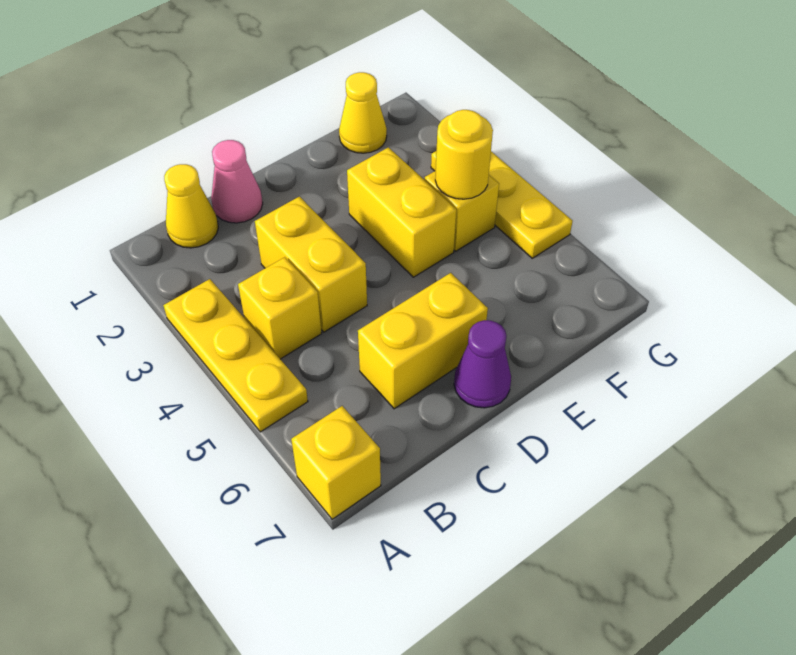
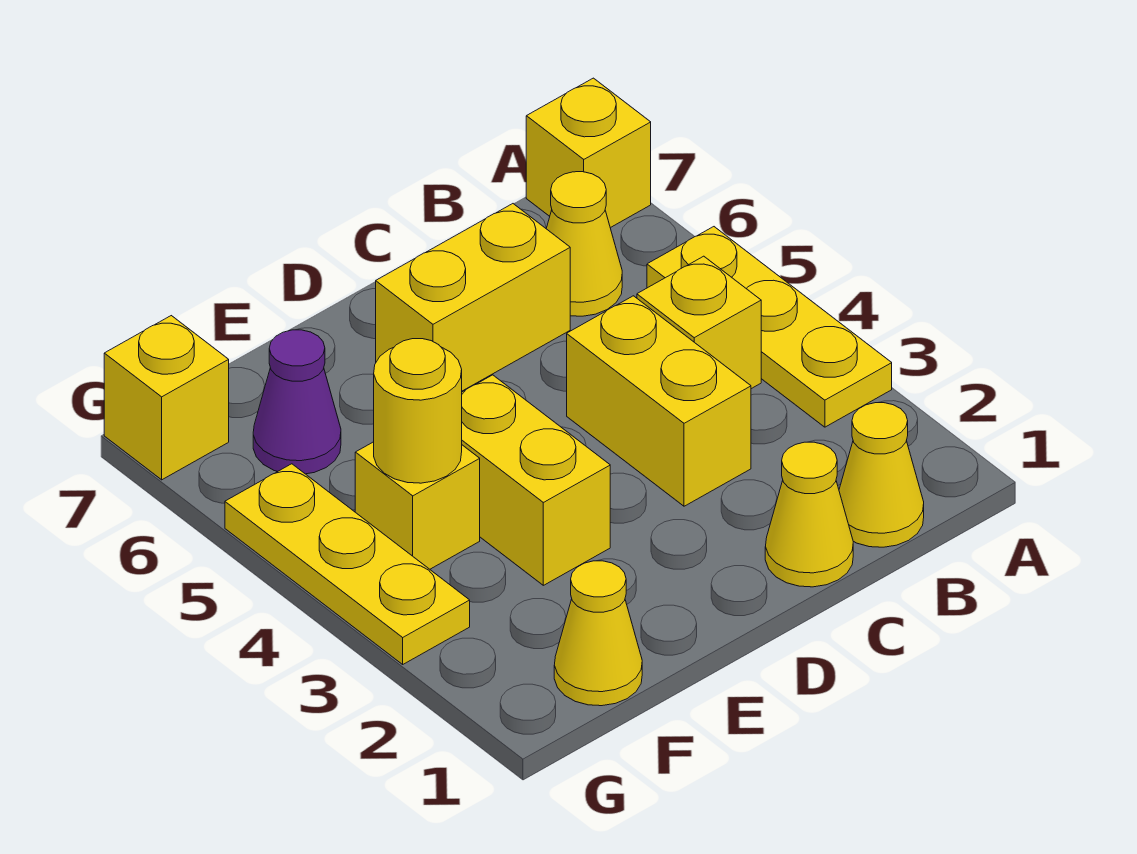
none -> yellow 1x1 cone [546,172,622,316]
pink 1x1 cone [211,140,263,223] -> yellow 1x1 cone [765,442,853,587]
purple 1x1 cone [454,320,511,408] -> purple 1x1 cone moved to [253,330,341,474]
none -> yellow 1x1 brick [104,316,229,480]

